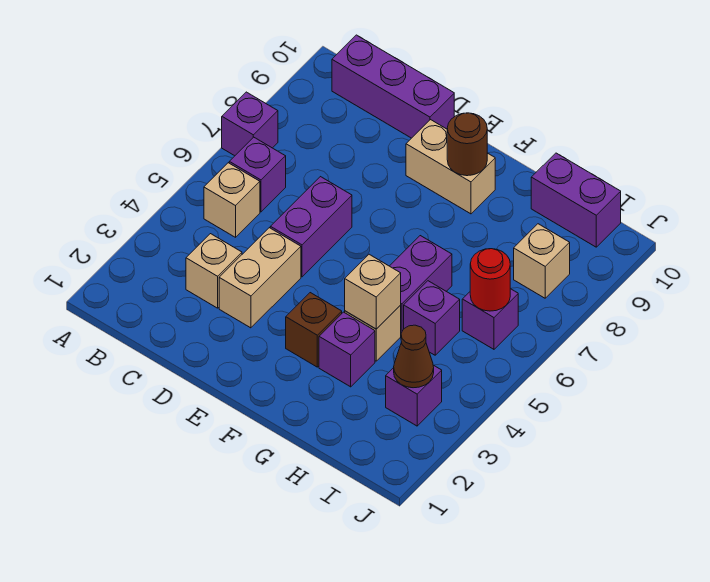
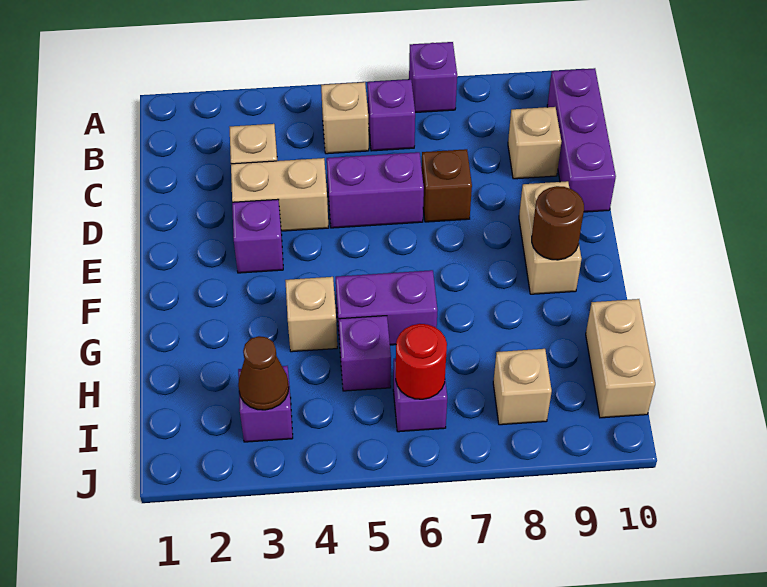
brown 1x1 brick [286,293,342,367] -> brown 1x1 brick moved to [421,149,472,222]
purple 1x1 brick [319,312,375,387] -> purple 1x1 brick moved to [232,199,283,273]
tan 1x1 brick [345,254,401,329] -> tan 1x1 brick moved to [508,107,561,179]
purple 1x2 brick [531,153,621,247] -> tan 1x2 brick [586,299,655,418]

